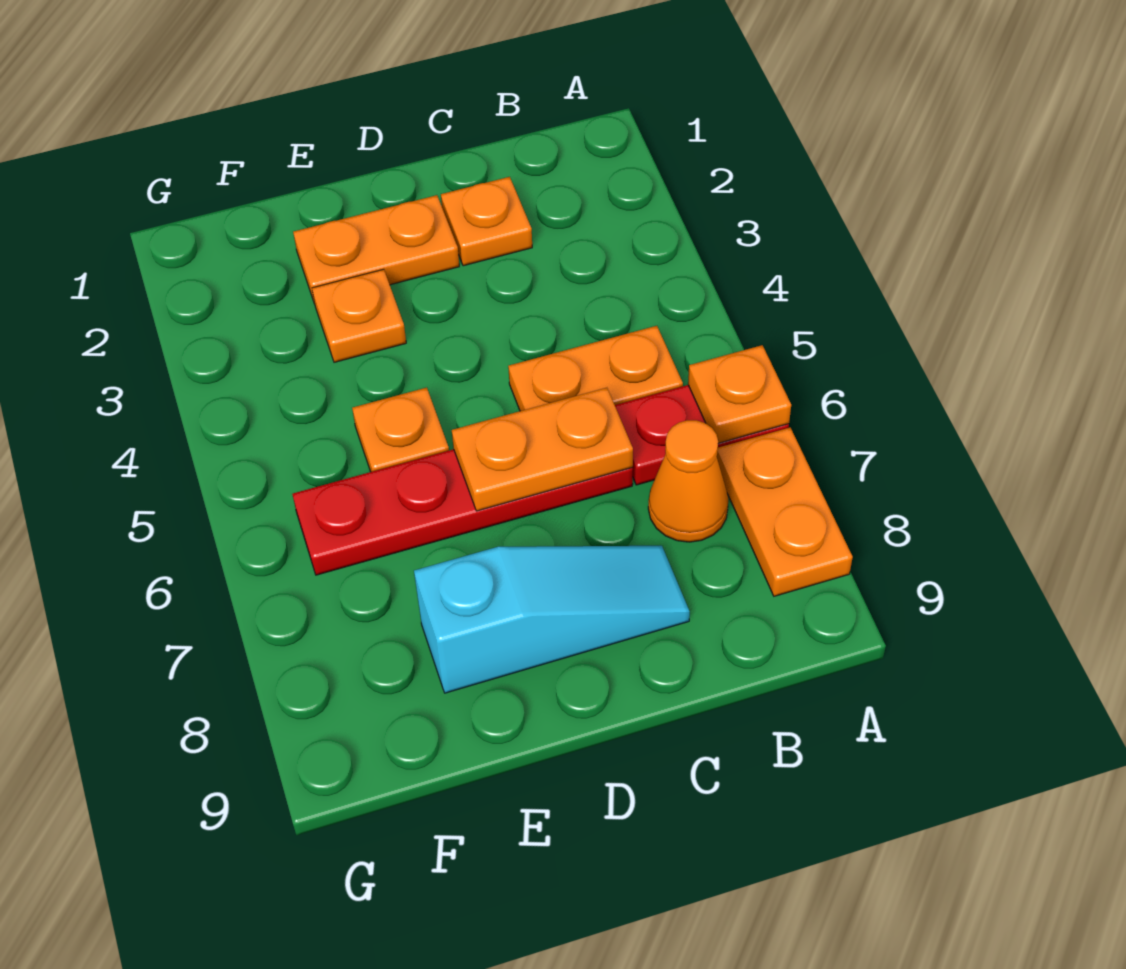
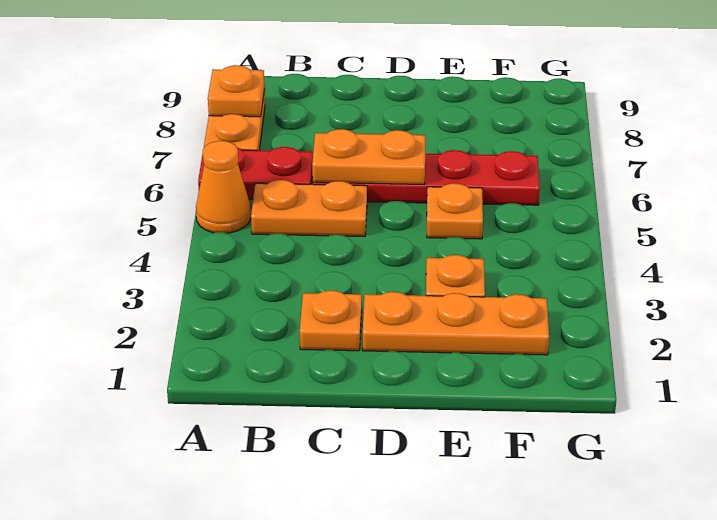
orange 1x1 plate [688,345,791,443] -> orange 1x1 plate moved to [208,65,264,117]
orange 1x1 cone [648,420,729,542] -> orange 1x1 cone moved to [196,141,251,233]
cyan 1x3 slope [414,546,690,693] -> none
orange 1x2 plate [293,195,459,304] -> orange 1x3 plate [363,292,549,355]

